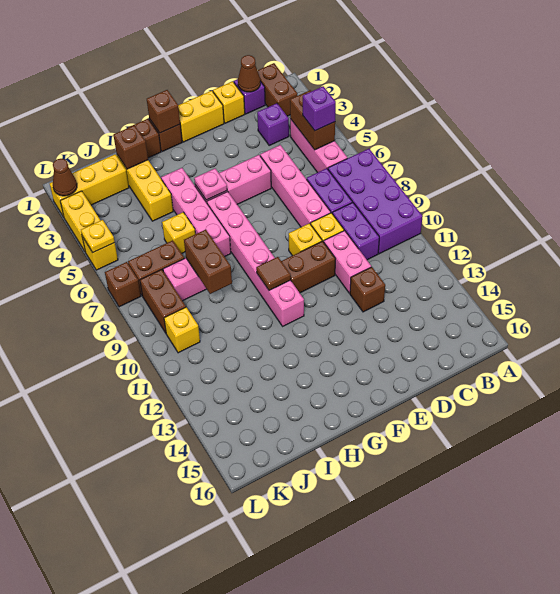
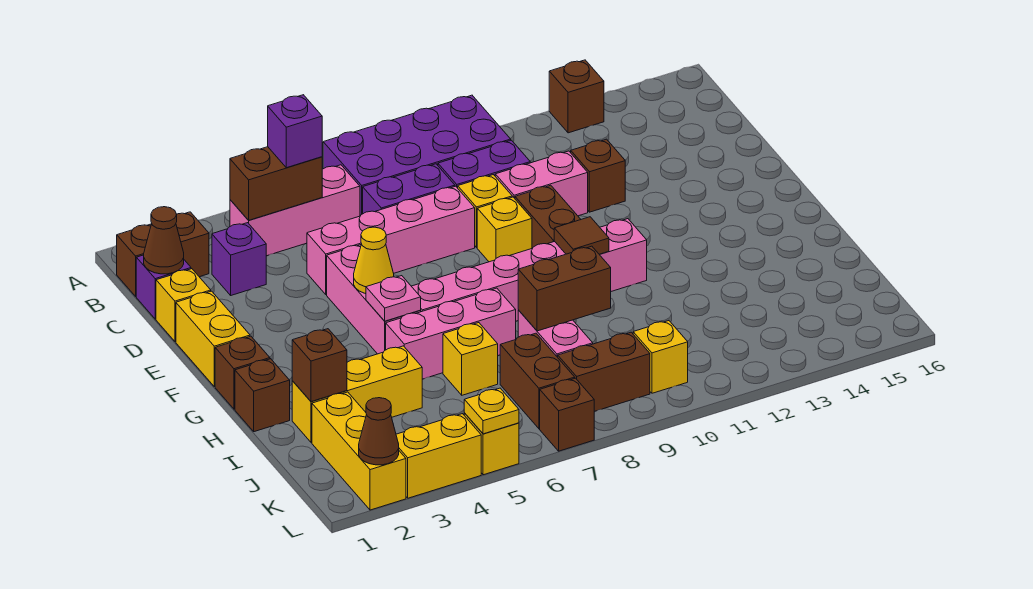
none -> yellow 1x1 cone [354,227,394,294]
brown 1x1 brick [147,90,180,133] -> brown 1x1 brick moved to [549,60,604,133]
pink 1x4 brick [161,168,231,257] -> pink 1x3 brick [386,288,516,379]

